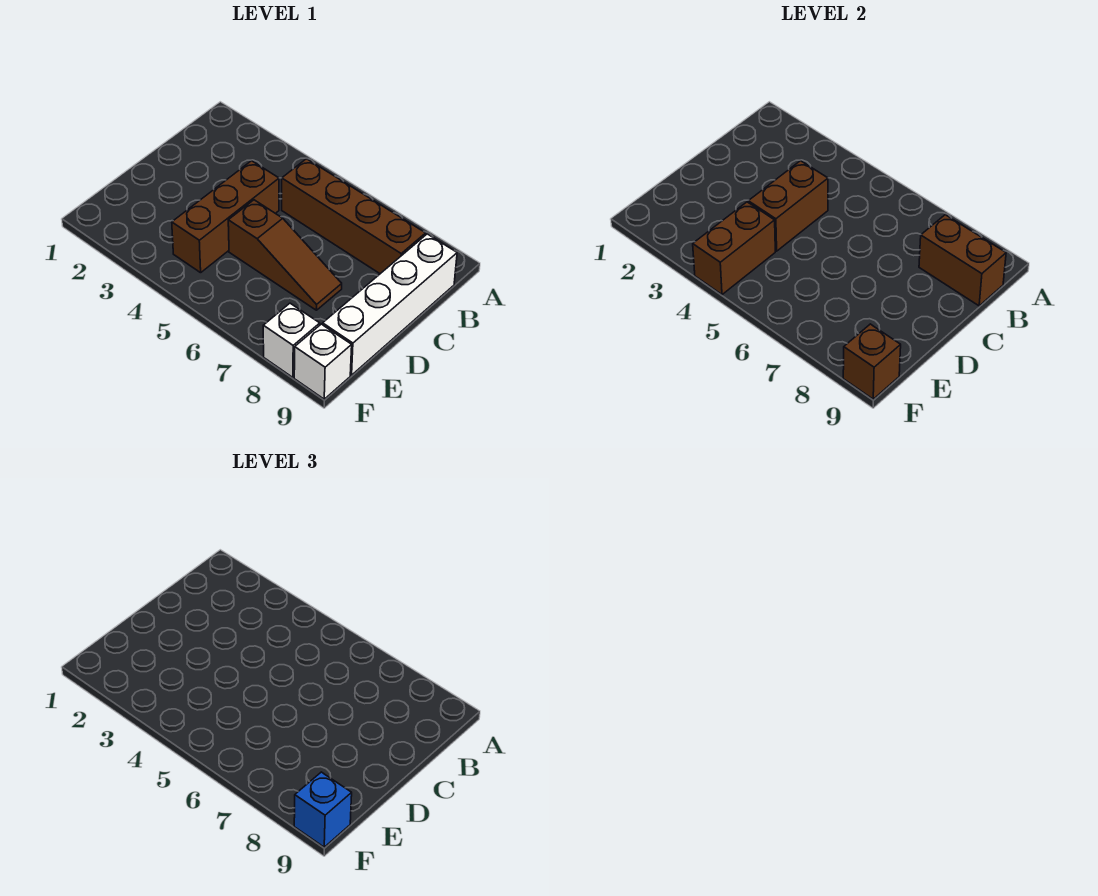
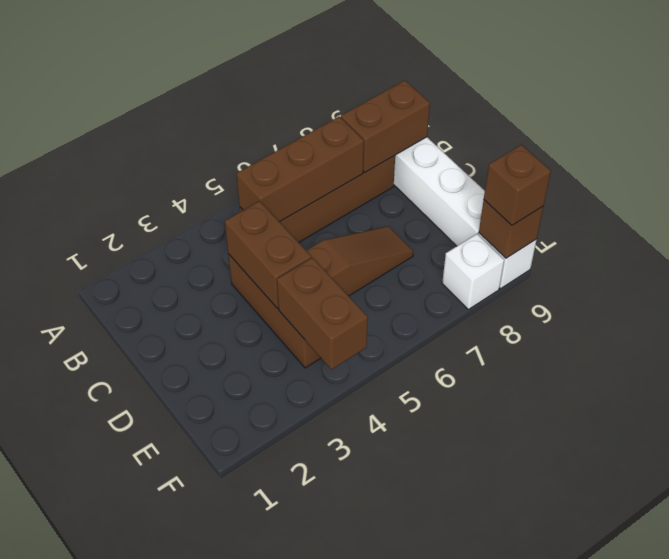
none -> brown 1x3 brick [236,117,364,222]
blue 1x1 brick [294,772,352,847] -> brown 1x1 brick [484,145,551,225]

